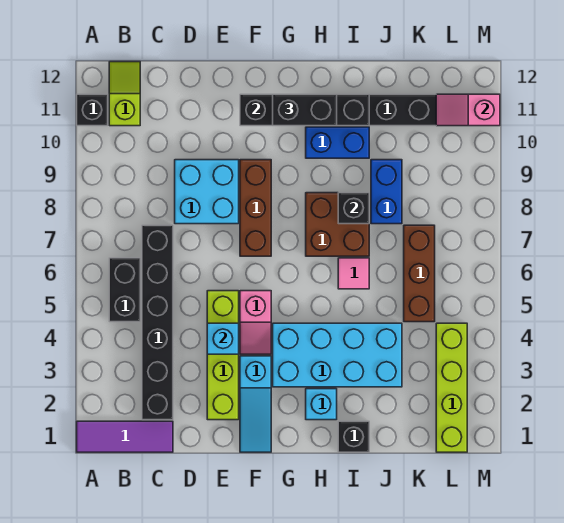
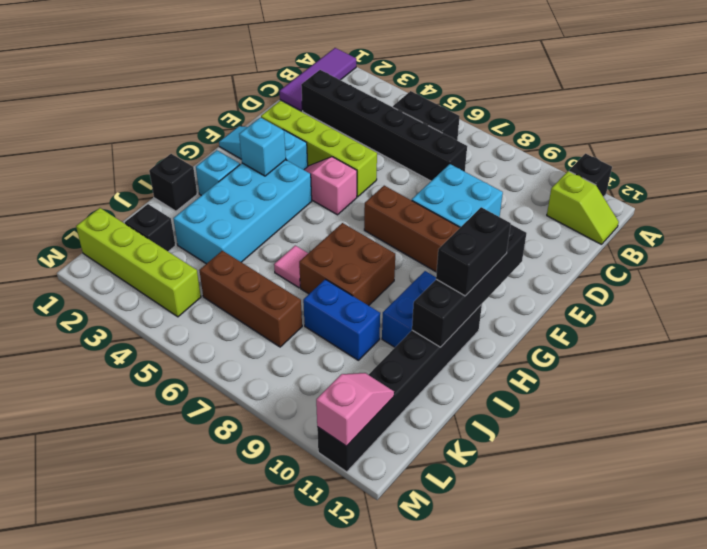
cyan 1x1 brick [207,323,239,354] -> cyan 1x1 brick moved to [239,117,286,176]
black 1x1 brick [338,193,369,224] -> black 1x1 brick moved to [125,204,175,252]

